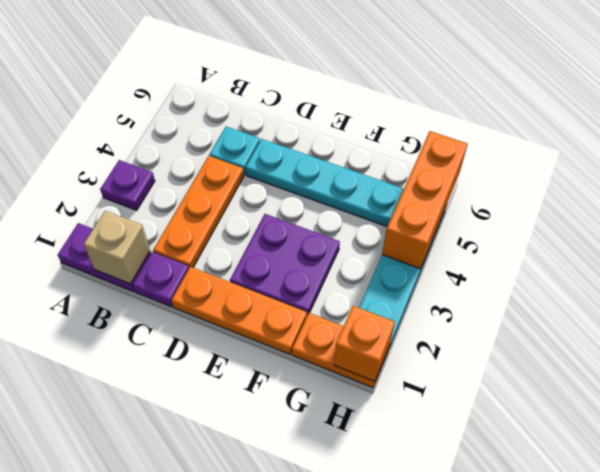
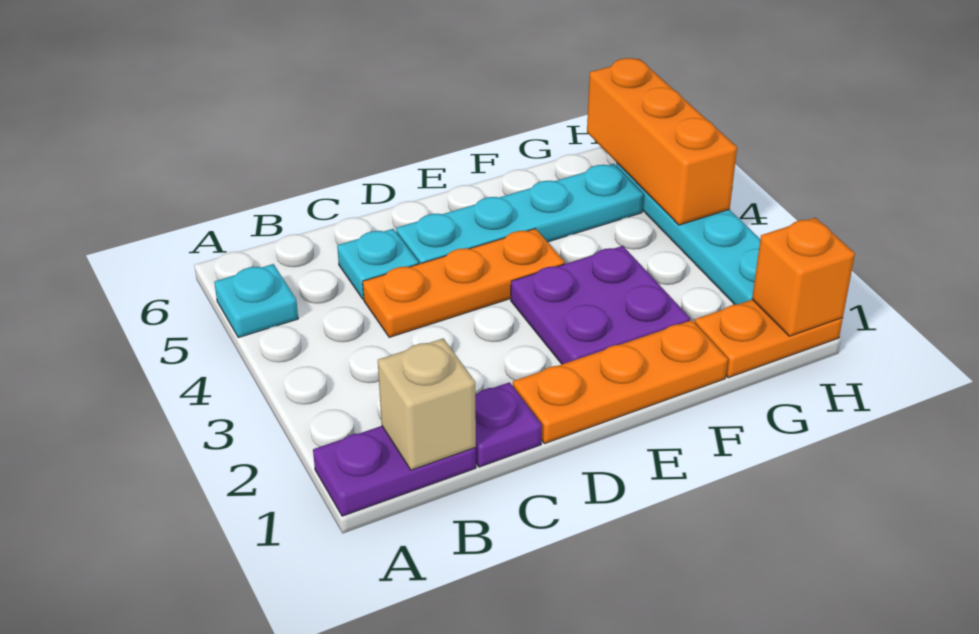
purple 1x1 plate [100,160,155,210] -> none
none -> cyan 1x1 plate [214,264,298,338]
orange 1x3 plate [153,156,244,268] -> orange 1x3 plate turned to [363,229,565,337]

